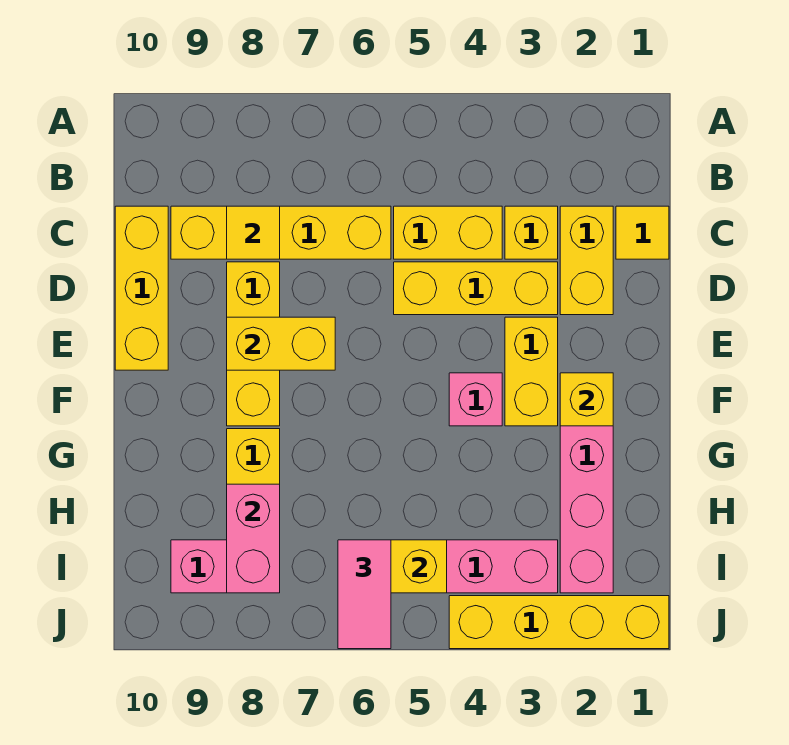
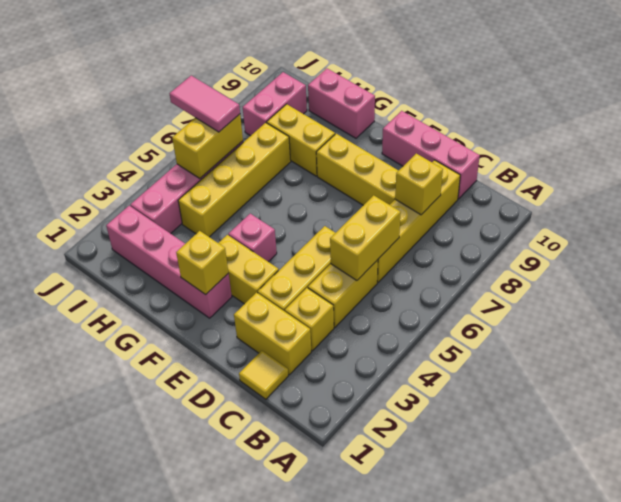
yellow 1x1 tile [227,206,280,259] -> yellow 1x1 brick [395,153,443,215]
yellow 1x3 brick [115,206,168,370] -> pink 1x3 brick [382,111,480,199]
yellow 1x2 brick [227,317,335,370] -> yellow 1x2 brick moved to [330,195,401,280]
pink 1x2 brick [227,484,280,593] -> pink 1x2 brick moved to [308,68,375,138]
yellow 1x4 brick [449,596,669,649] -> yellow 1x4 brick moved to [178,123,291,237]

